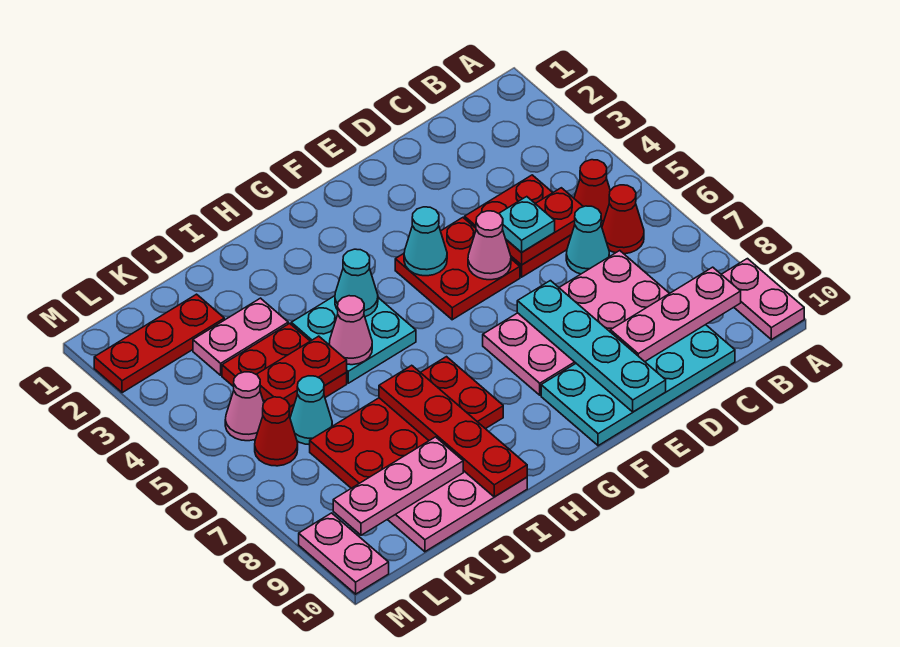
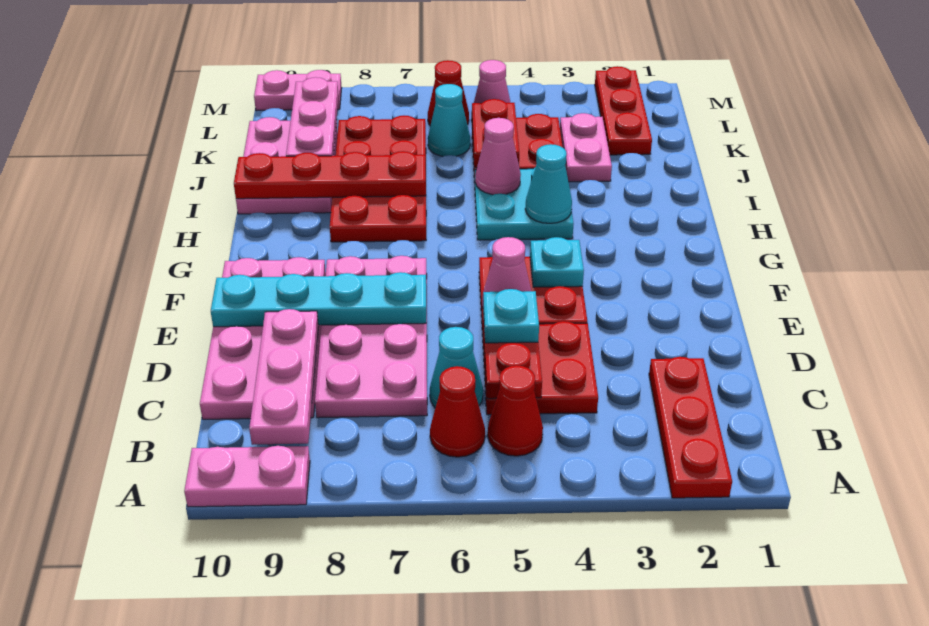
none -> red 1x3 plate [649,357,732,498]
cyan 2x4 plate [541,325,735,446] -> pink 2x4 plate [200,257,326,419]
cyan 1x1 cone [404,207,447,276] -> cyan 1x1 plate [530,237,584,287]

